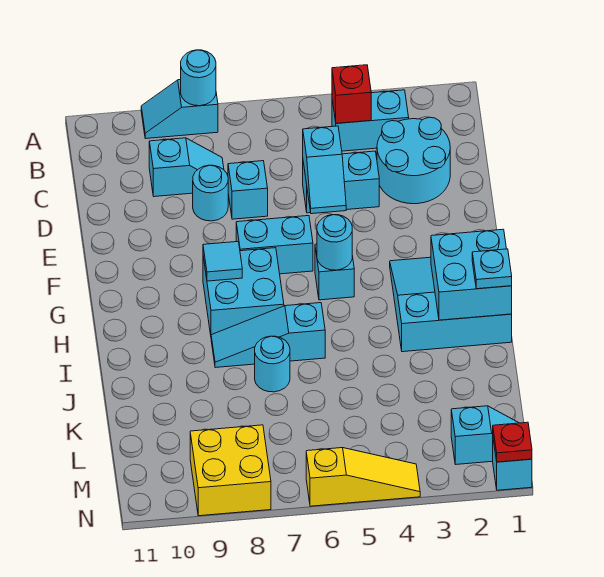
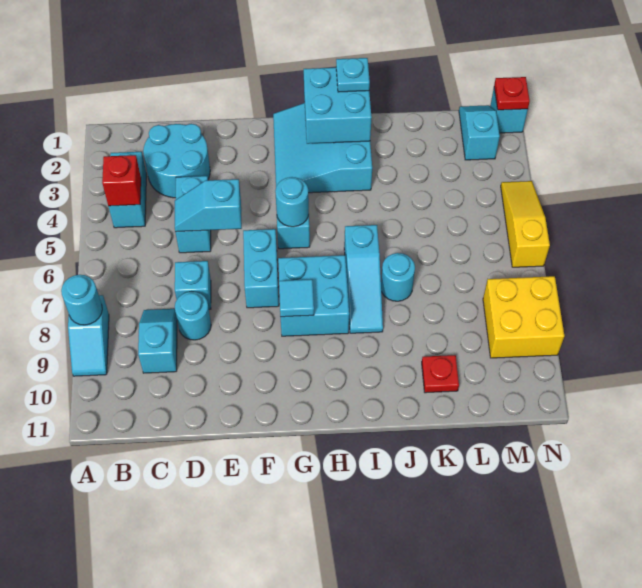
cyan 1x2 slope [303,126,346,214] -> cyan 1x2 slope turned to [175,179,242,232]
none -> red 1x1 plate [422,355,459,393]

